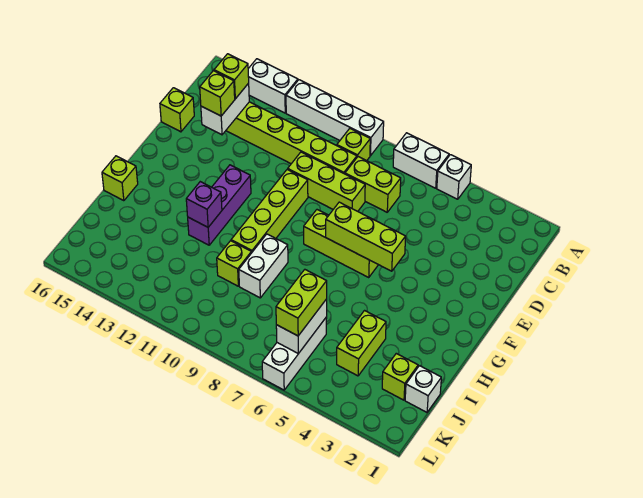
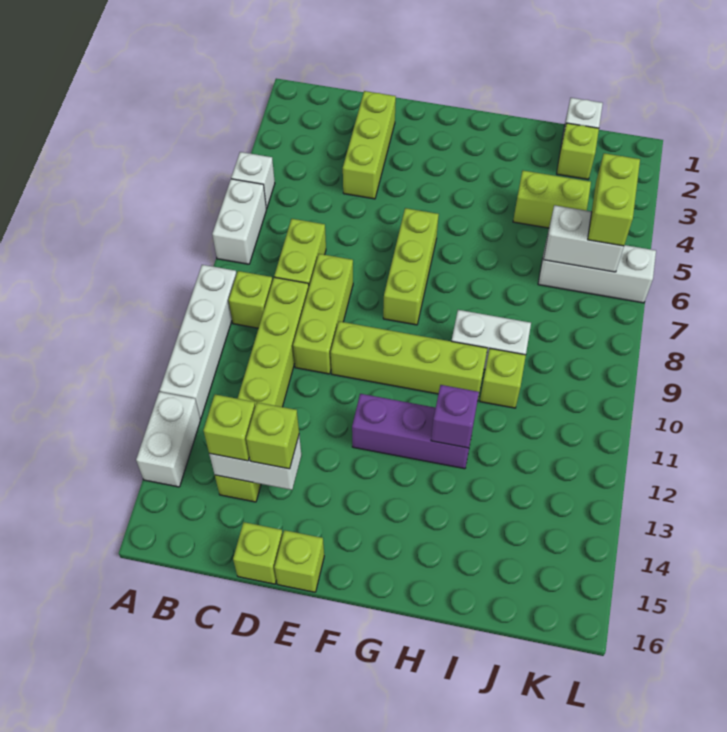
lime 1x3 brick [326,202,406,271] -> lime 1x3 brick moved to [343,91,396,199]
lime 1x1 brick [102,156,138,201] -> lime 1x1 brick moved to [274,530,324,592]
lime 1x2 brick [276,270,327,336] -> lime 1x2 brick turned to [588,153,640,246]

